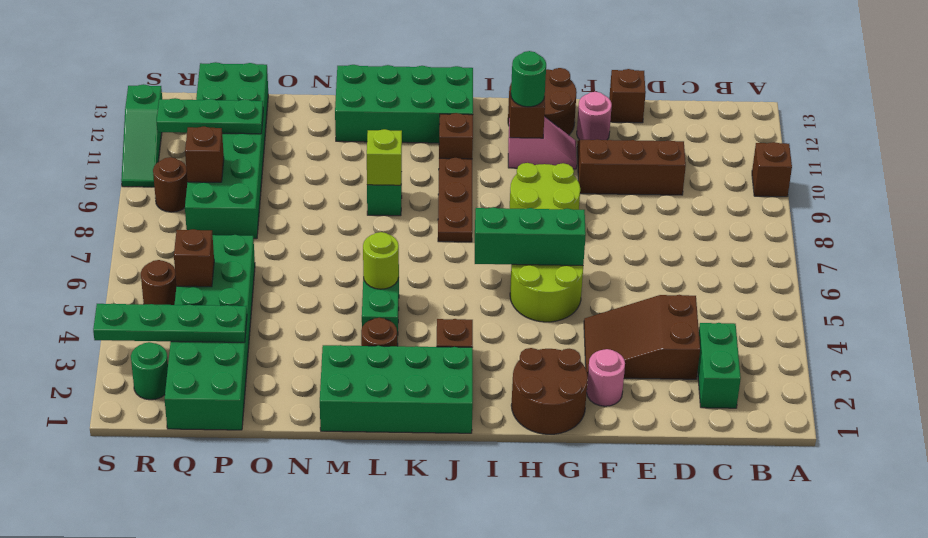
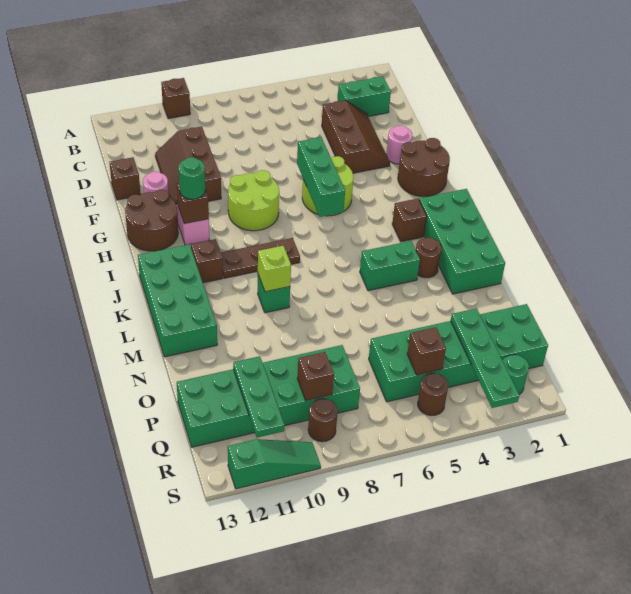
brown 2x3 slope [584,295,700,379] -> brown 2x3 slope turned to [322,100,390,173]
lime 1x1 round brick [363,232,399,289] -> none

